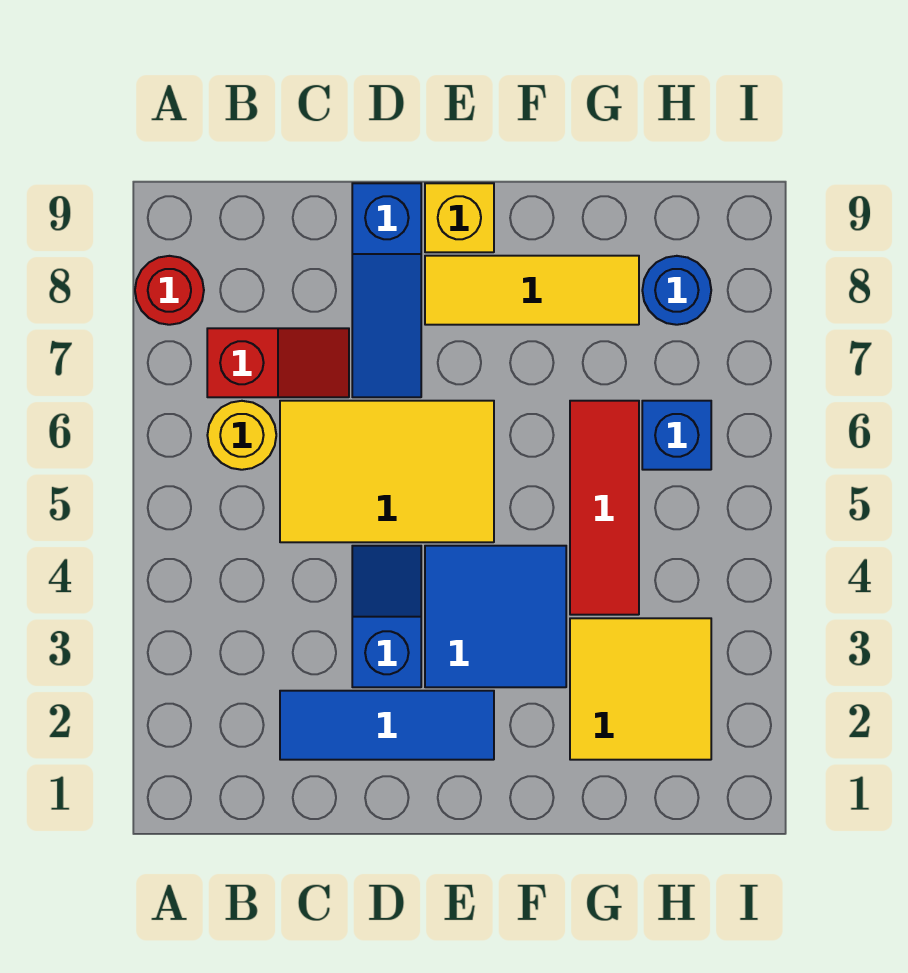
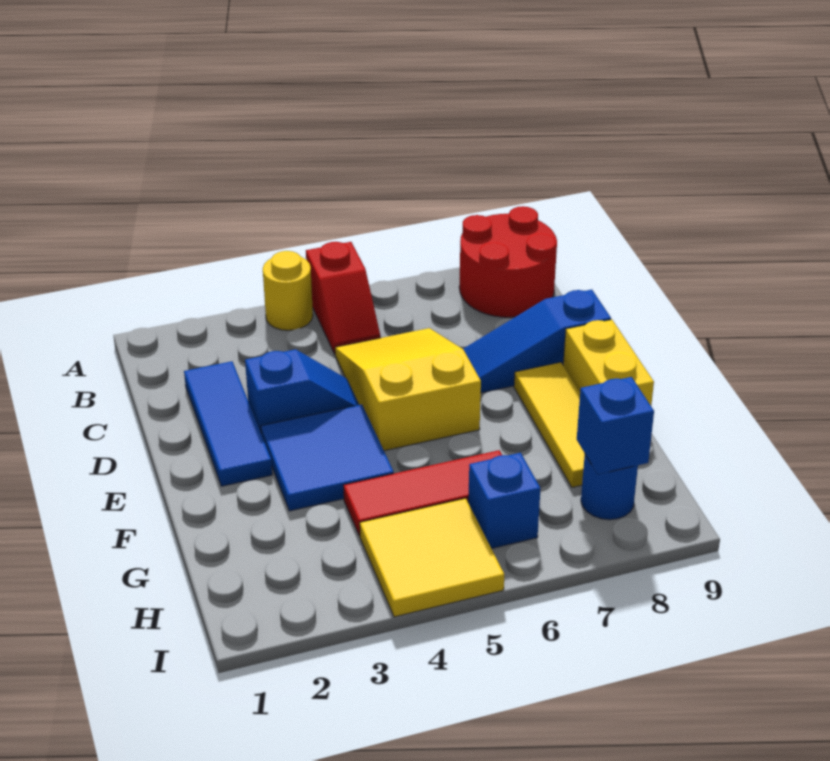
red 1x1 round brick [135,256,204,325] -> red 2x2 round brick [459,206,557,317]
yellow 1x1 round brick [207,401,276,470] -> yellow 1x1 round brick moved to [263,251,313,330]
red 1x2 slope [207,328,349,397] -> red 1x2 slope moved to [306,242,381,354]
yellow 2x3 tile [280,401,494,542] -> yellow 2x3 slope [335,328,481,451]
yellow 1x1 brick [425,183,494,252] -> yellow 1x2 brick [563,320,654,405]
yellow 2x2 tile [570,618,711,760] -> yellow 2x2 tile moved to [360,498,504,617]
none -> blue 1x1 brick [577,377,654,474]

